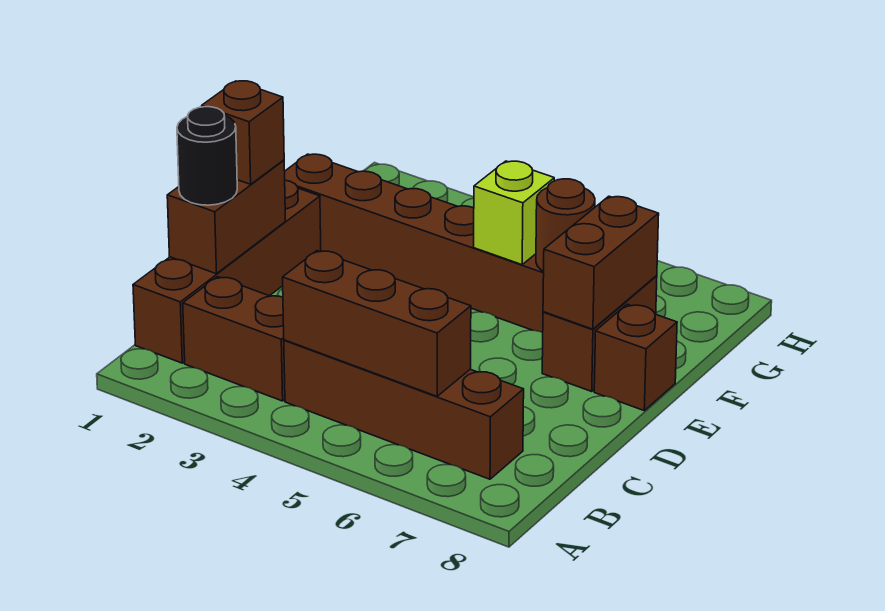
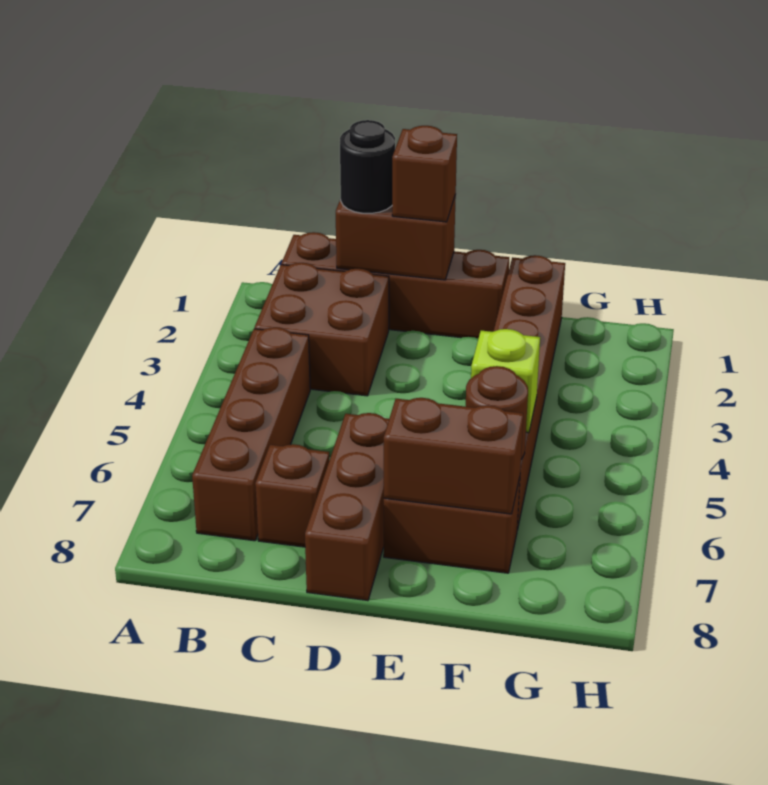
brown 1x2 brick [183,277,285,401] -> brown 2x2 brick [255,263,389,396]
brown 1x3 brick [283,251,471,396] -> brown 1x3 brick moved to [305,413,389,601]
brown 1x1 brick [594,304,677,410] -> brown 1x1 brick moved to [255,444,329,547]

